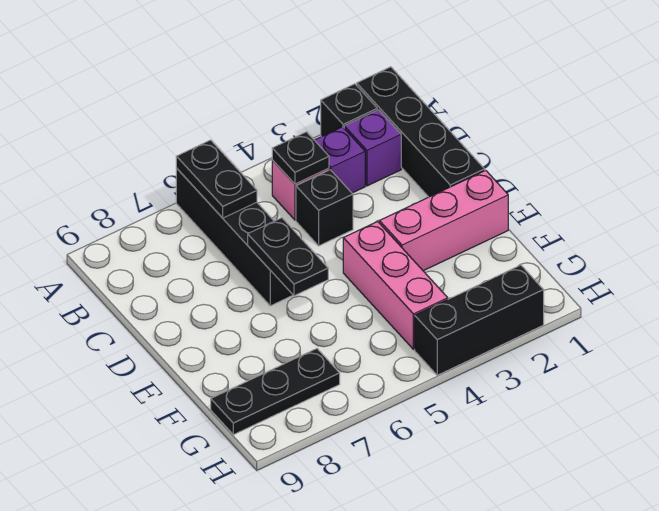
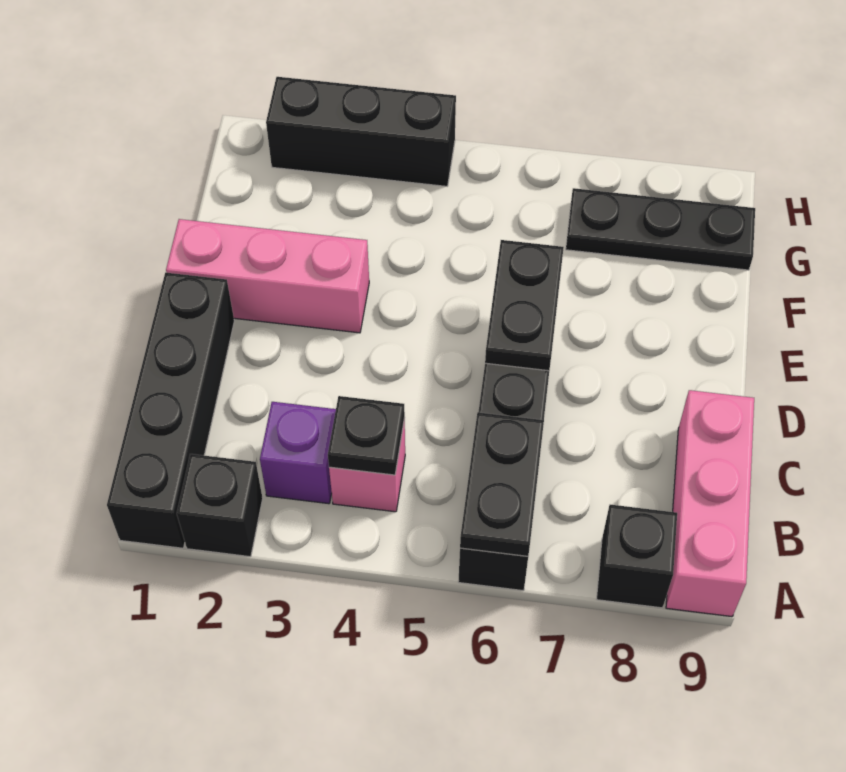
purple 1x1 brick [344,110,401,186] -> none
black 1x1 brick [296,170,353,246] -> black 1x1 brick moved to [597,505,677,608]
pink 1x3 brick [343,221,448,349] -> pink 1x3 brick moved to [666,390,754,617]

